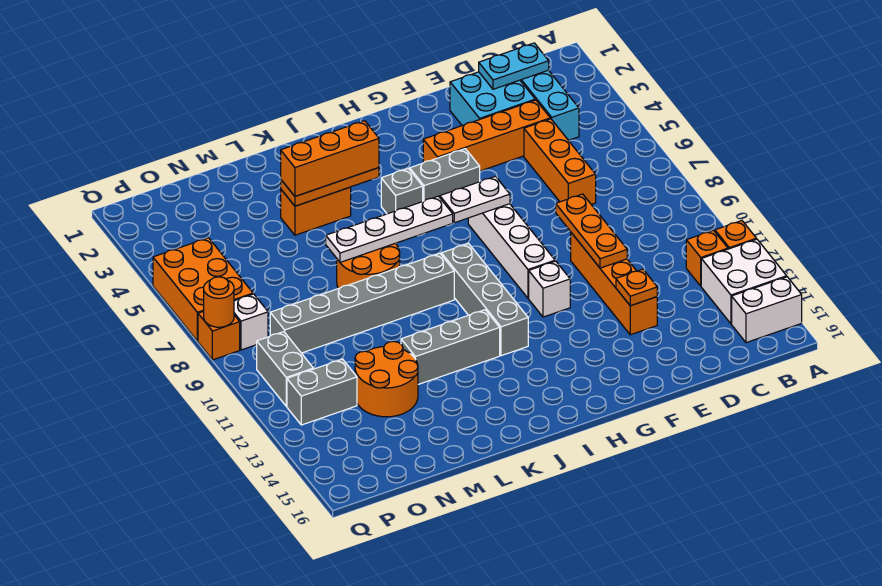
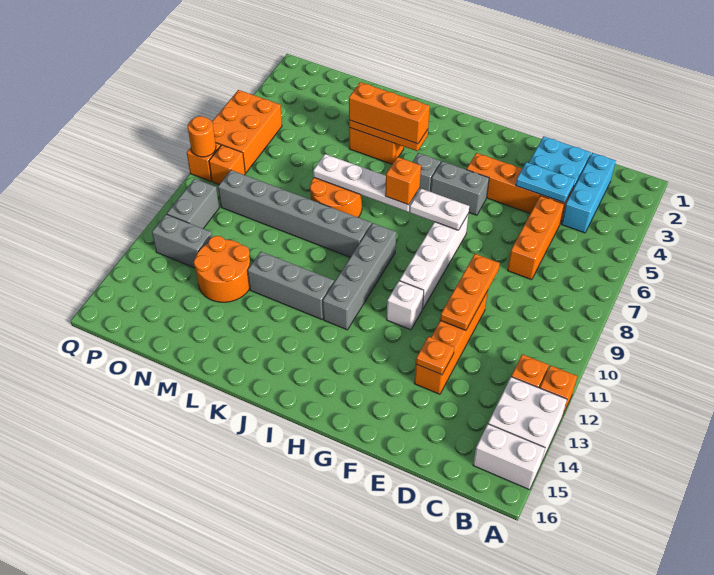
cyan 1x2 plate [479,43,549,89] -> cyan 1x2 plate moved to [516,162,575,203]
none -> orange 1x1 brick [385,157,421,205]
white 1x1 brick [234,294,268,350] -> orange 1x1 brick [209,145,245,184]

